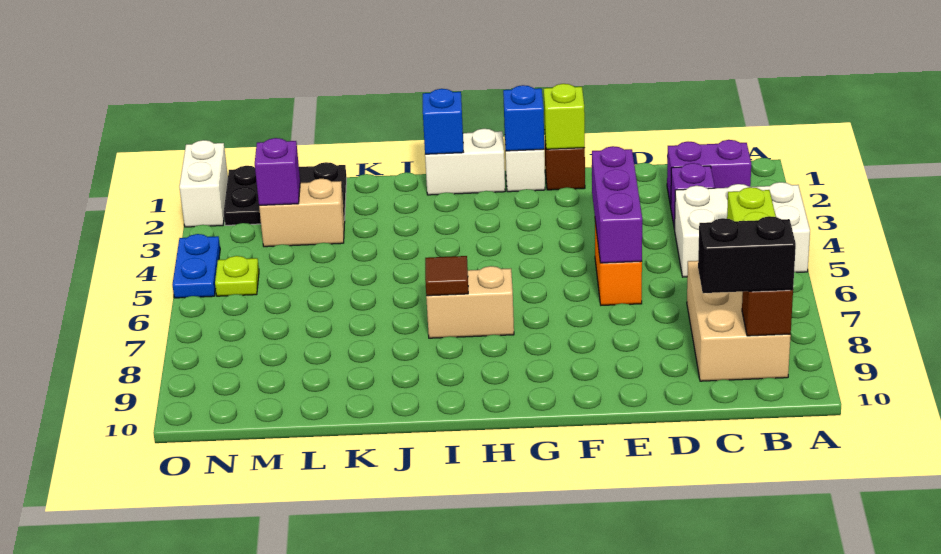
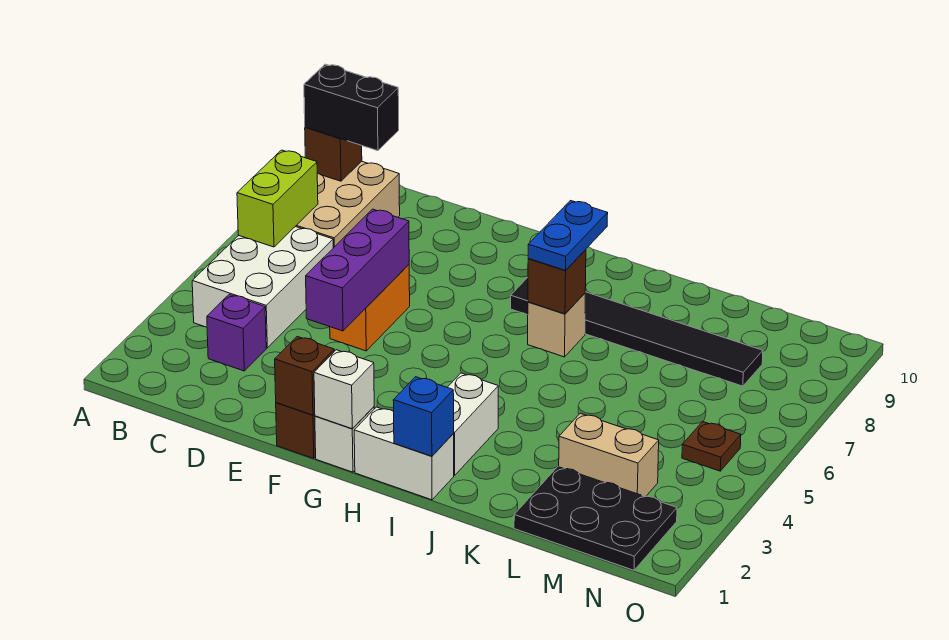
white 2x3 brick [675,182,810,277] -> white 2x3 brick turned to [192,227,333,348]
purple 1x2 brick [667,140,751,206] -> none
lime 1x1 brick [544,84,585,149] -> brown 1x1 brick [275,337,334,415]
blue 1x1 brick [503,85,544,151] -> white 1x1 brick [314,350,374,429]
tan 1x2 brick [426,266,514,338] -> tan 1x1 brick [528,293,585,357]
none -> black 1x6 tile [511,278,763,386]
brown 1x1 tile [425,256,468,296] -> brown 1x1 brick [528,250,586,314]
purple 1x1 brick [255,138,300,205] -> none
lime 1x1 plate [215,256,259,296] -> brown 1x1 plate [682,422,741,471]
white 1x2 brick [179,140,228,227] -> white 1x2 brick moved to [447,373,498,475]
blue 1x2 plate [173,234,220,298] -> blue 1x2 plate moved to [528,201,608,271]

